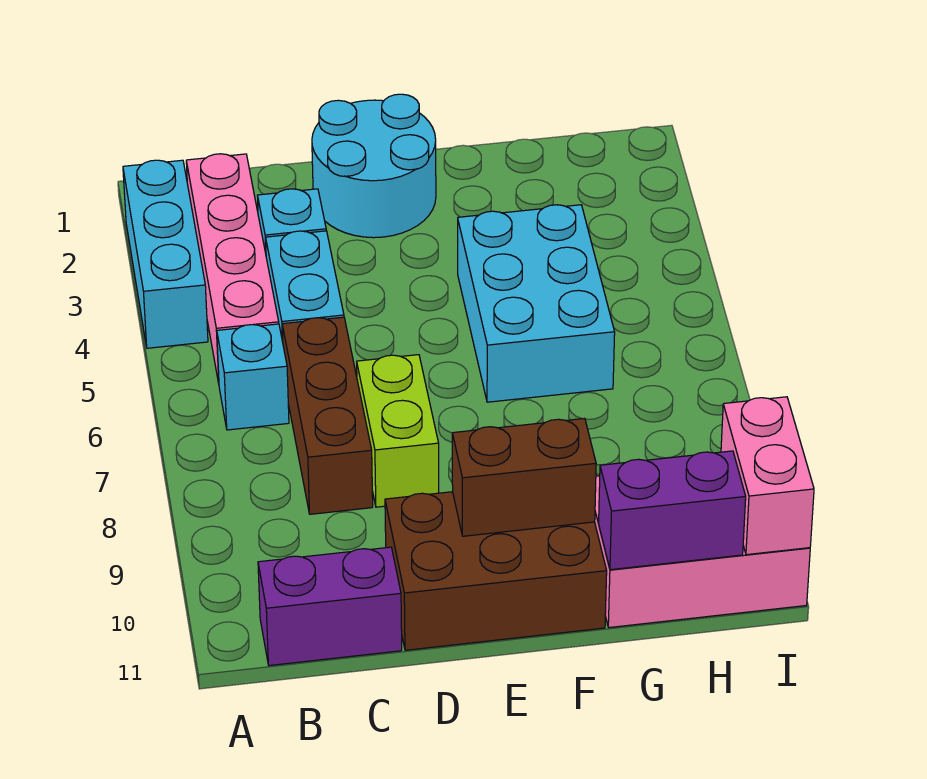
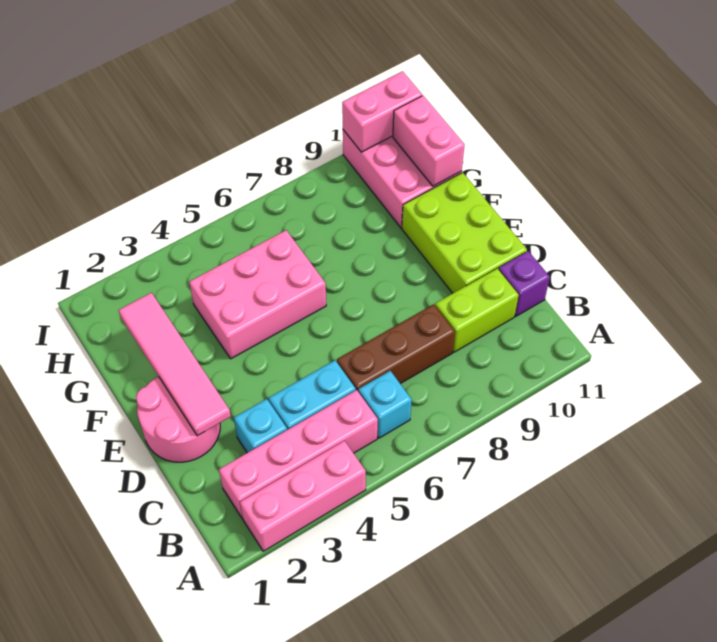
cyan 1x3 brick [123,160,208,348] -> pink 1x3 brick [240,441,366,551]
purple 1x2 brick [258,547,402,666] -> purple 1x1 brick [498,251,550,316]
cyan 2x2 round brick [312,94,436,238] -> pink 2x2 round brick [136,376,220,462]
none -> pink 1x4 tile [119,293,231,436]
lime 1x2 brick [357,355,439,507] -> lime 1x2 brick moved to [435,269,519,352]
brown 2x3 brick [385,492,607,650] -> lime 2x3 brick [402,172,527,293]
brown 1x2 brick [452,418,596,536] -> none
cyan 2x3 brick [458,205,615,402] -> pink 2x3 brick [189,230,326,359]
purple 1x2 brick [599,451,746,570] -> pink 1x2 brick [393,96,465,186]

